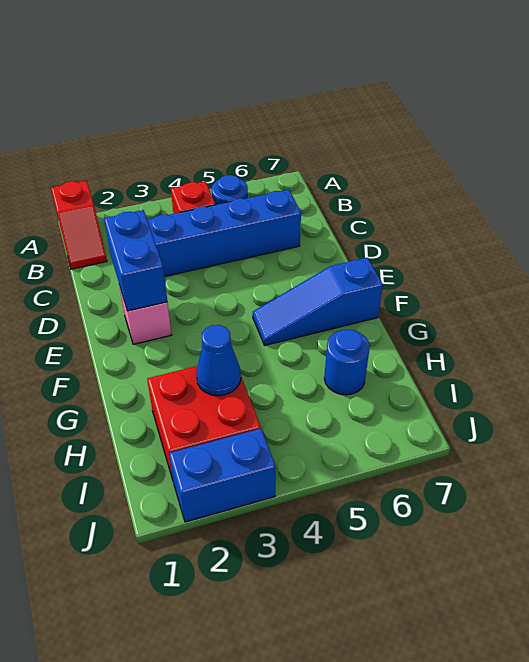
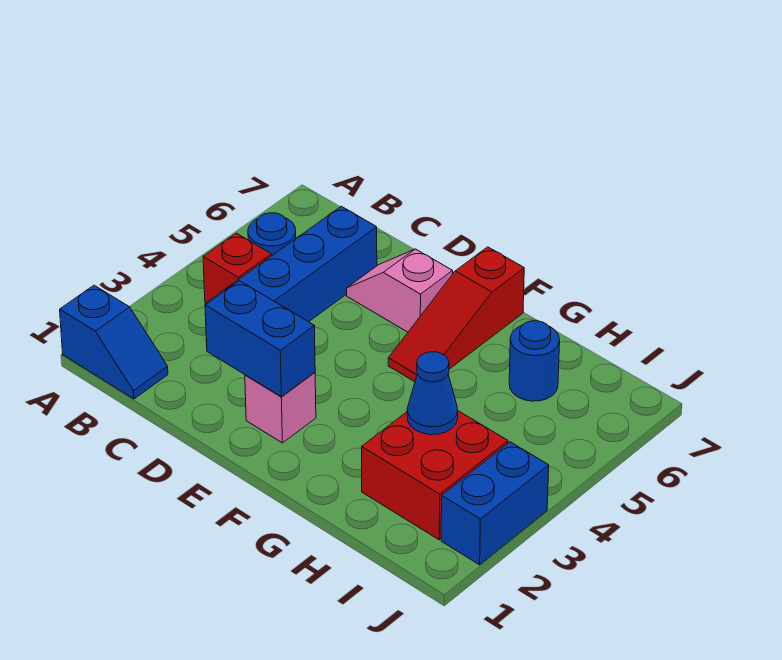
red 1x2 slope [51,180,107,269] -> blue 1x2 slope [60,285,168,399]
none -> pink 1x2 slope [347,249,453,332]
blue 1x3 slope [253,258,383,345] -> red 1x3 slope [388,247,524,382]

